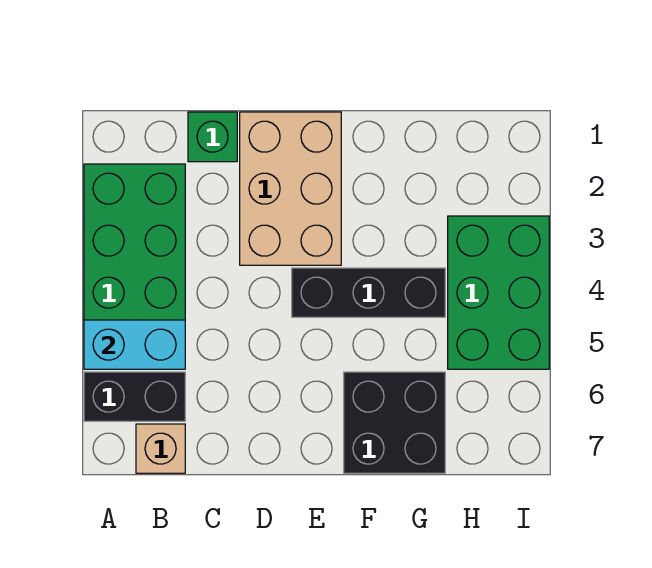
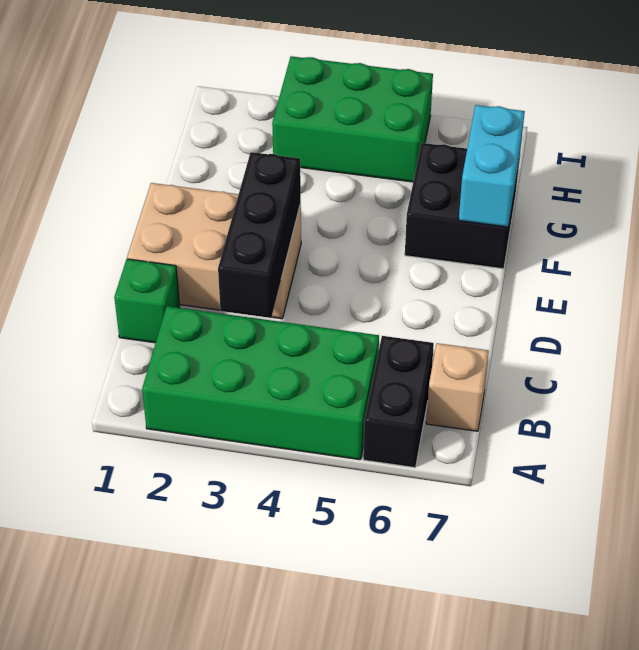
cyan 1x2 brick [84,320,185,369] -> cyan 1x2 brick moved to [459,105,525,227]
black 1x3 brick [292,268,445,317] -> black 1x3 brick moved to [218,152,301,318]

